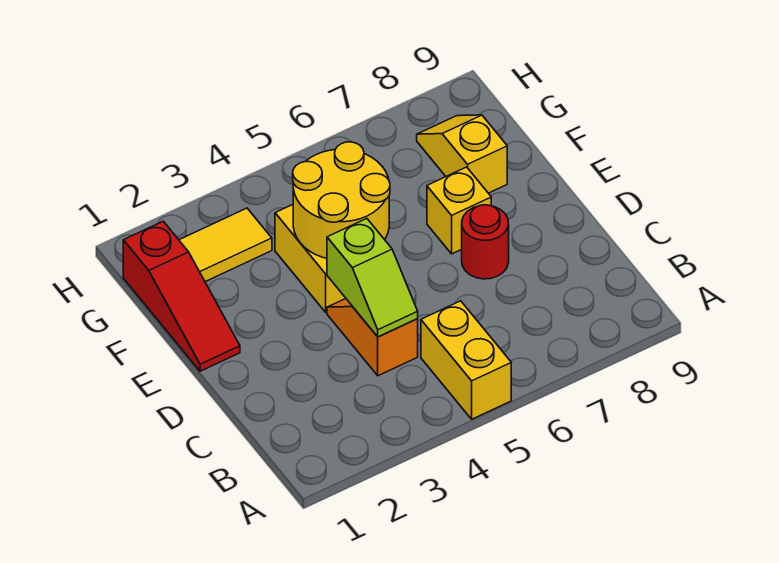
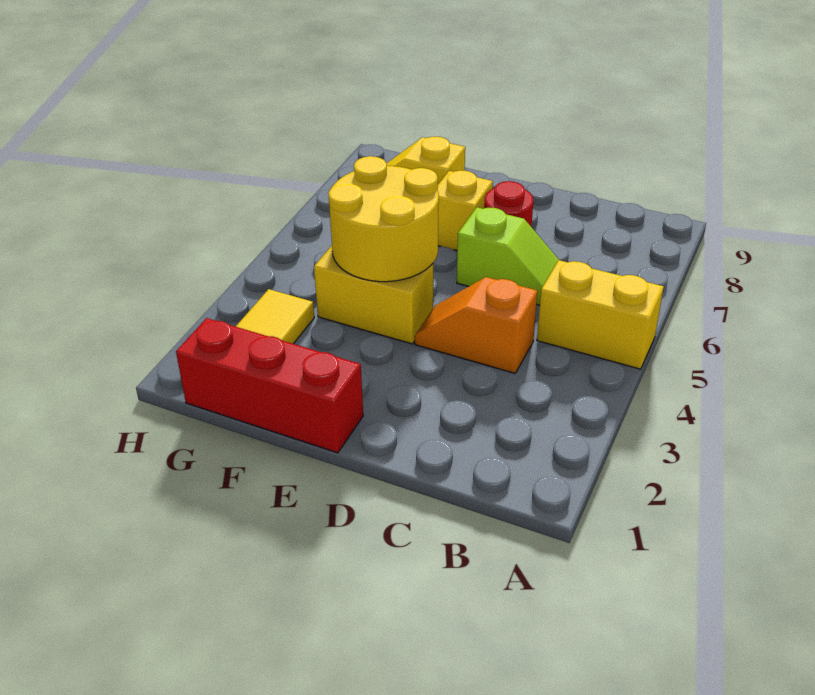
lime 1x2 slope [327,219,418,337] -> lime 1x2 slope moved to [457,207,559,305]
red 1x3 slope [123,221,240,371] -> red 1x3 brick [176,318,363,453]

